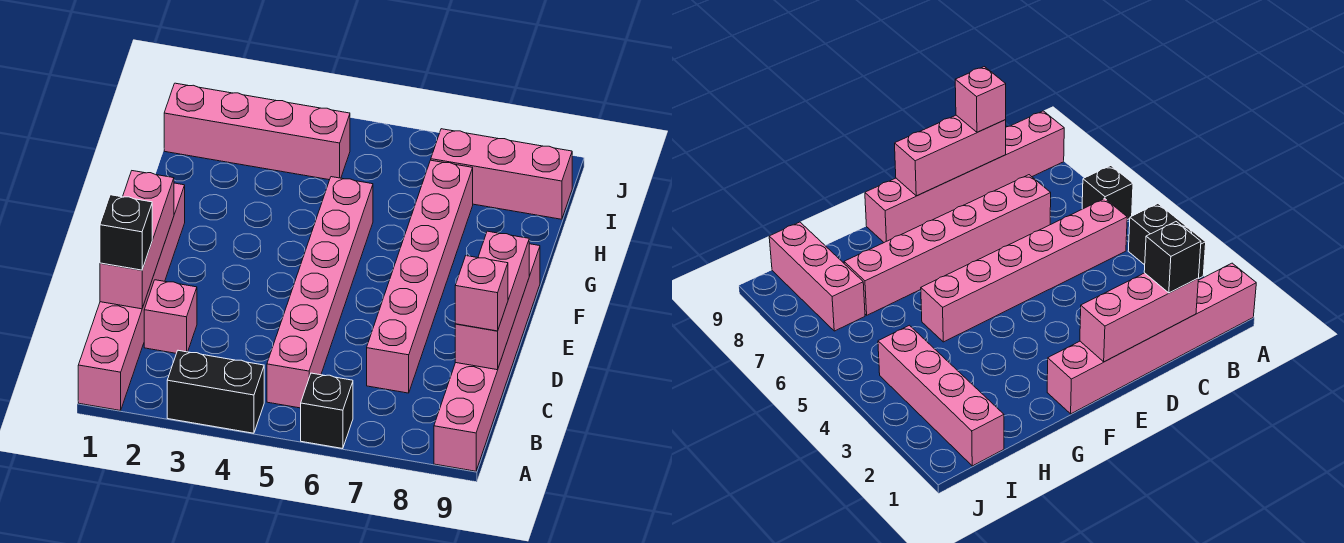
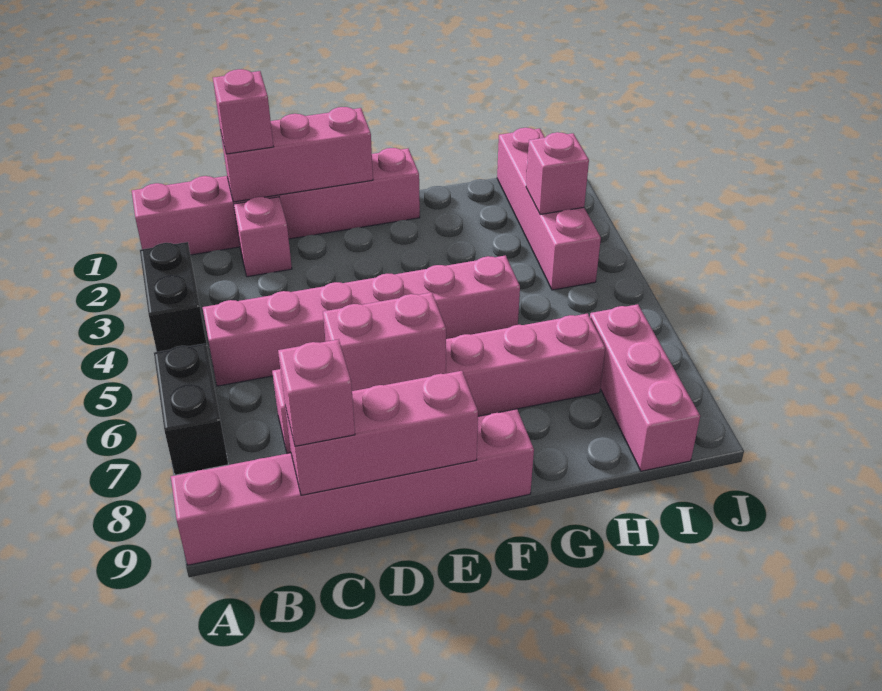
black 1x1 brick [301,373,353,449] -> black 1x2 brick [154,343,228,475]
black 1x1 brick [100,195,152,270] -> pink 1x1 brick [213,69,273,154]
none -> pink 1x2 brick [323,292,446,391]
none -> pink 1x1 brick [526,132,589,215]

